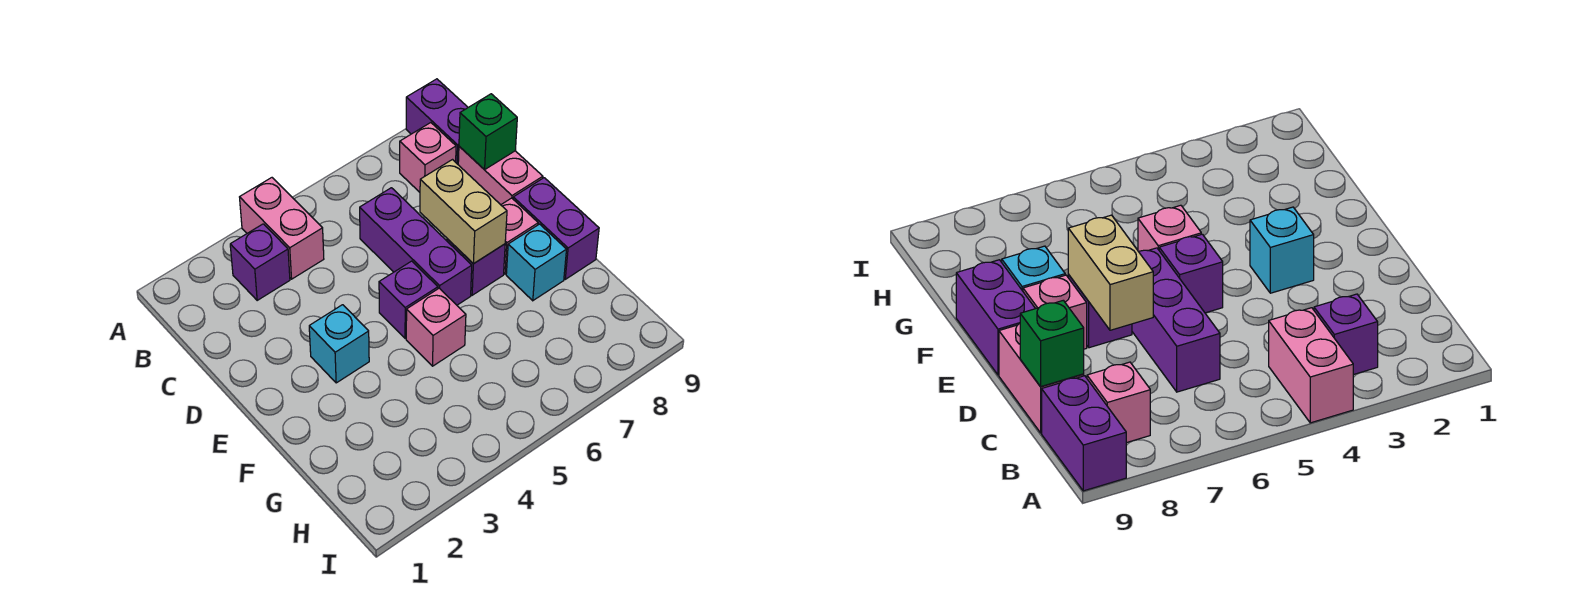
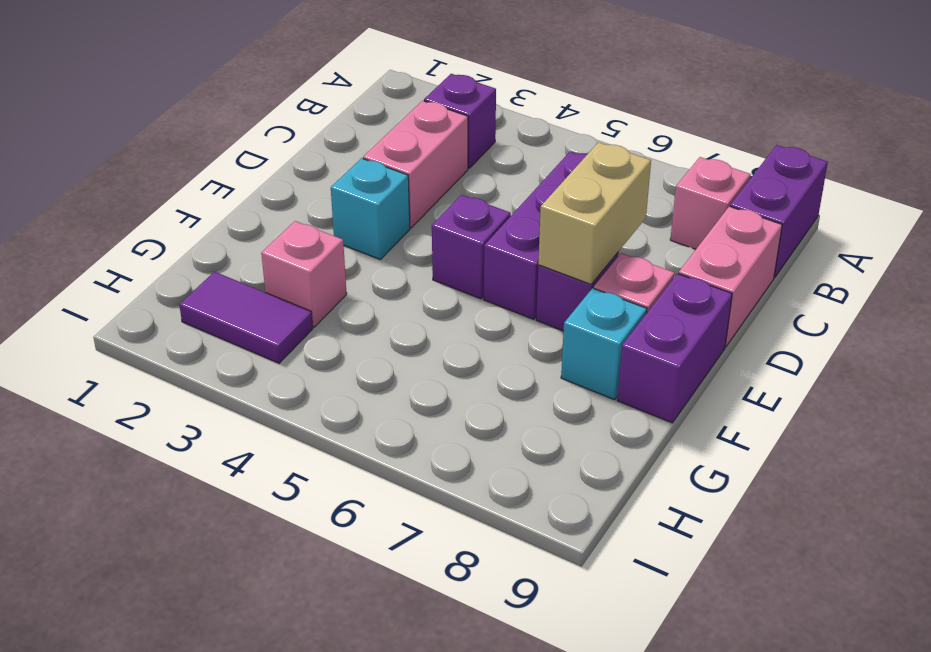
pink 1x2 brick [240,178,324,279] -> pink 1x2 brick moved to [363,101,468,228]
green 1x1 brick [459,94,517,170] -> none
pink 1x1 brick [406,288,466,366] -> pink 1x1 brick moved to [261,221,347,327]
none -> purple 1x2 tile [179,272,313,363]

